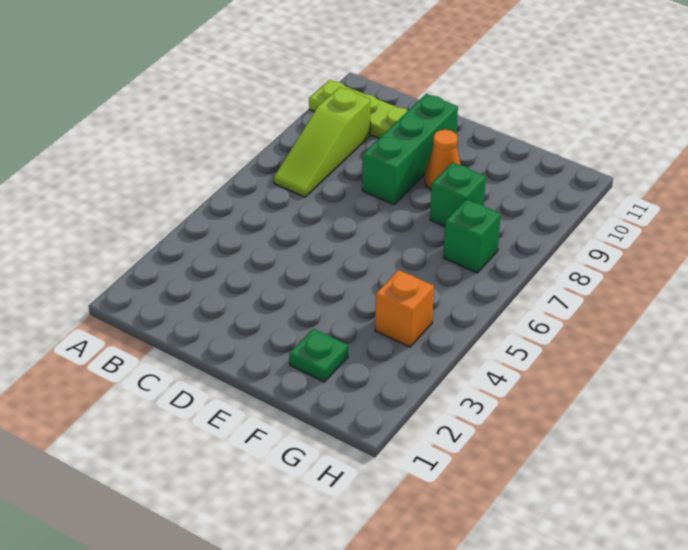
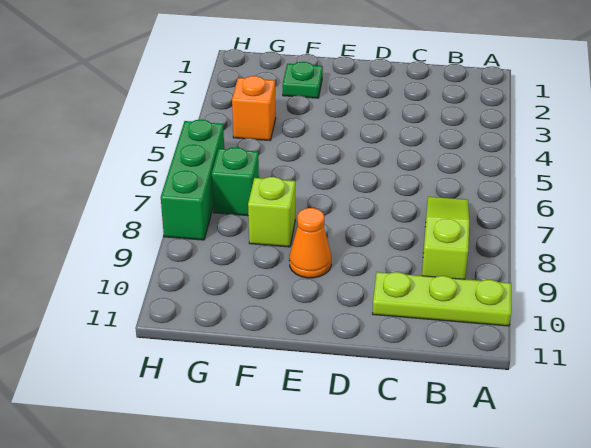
green 1x3 brick [362,94,458,204] -> green 1x3 brick moved to [161,120,224,240]
green 1x1 brick [430,162,486,226] -> lime 1x1 brick [248,177,295,247]

